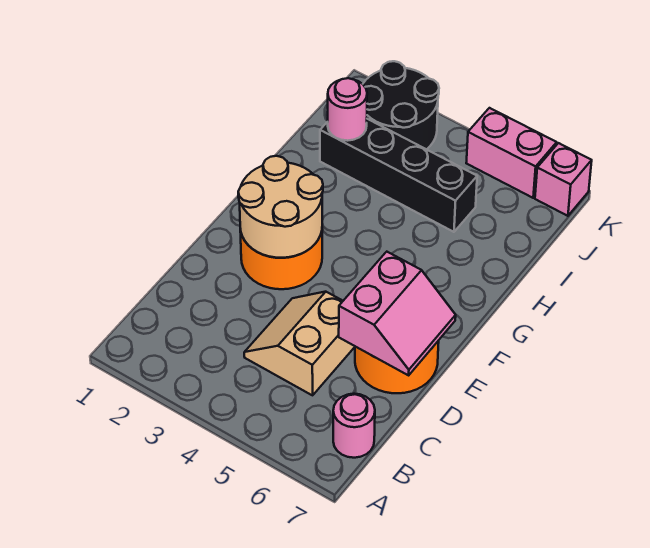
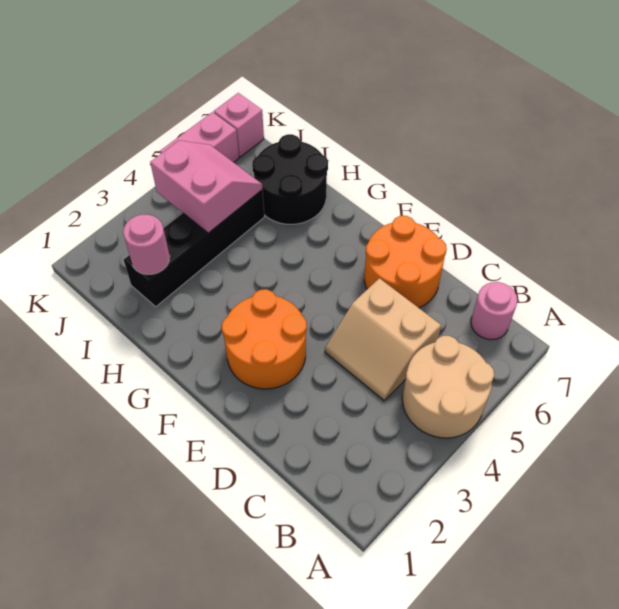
pink 2x2 slope [339,252,456,375] -> pink 2x2 slope moved to [150,141,262,233]
tan 2x2 round brick [238,156,323,258] -> tan 2x2 round brick moved to [402,336,494,438]
black 2x2 round brick [363,61,439,149] -> black 2x2 round brick moved to [252,134,328,224]

